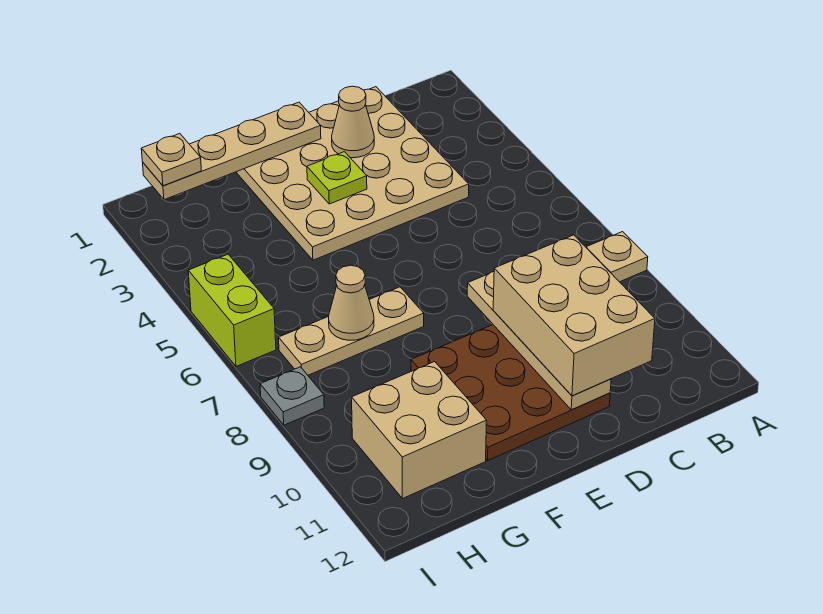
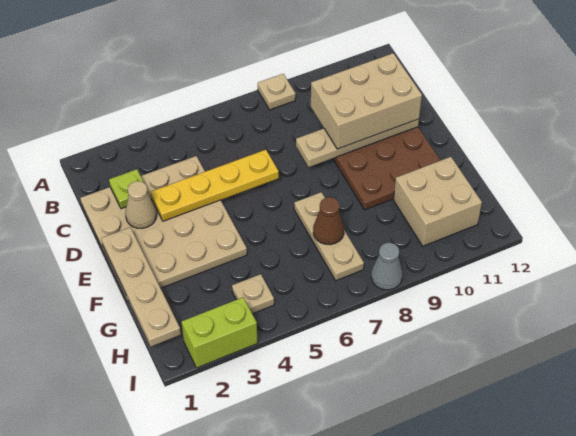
none -> yellow 1x4 plate [151,150,279,221]
lime 1x1 plate [307,152,367,204] -> lime 1x1 plate moved to [109,169,149,209]
tan 1x1 cone [329,265,374,340] -> brown 1x1 cone [313,197,344,245]
tan 1x1 plate [141,134,201,186] -> tan 1x1 plate moved to [232,274,274,314]
lime 1x2 brick [188,254,276,366] -> lime 1x2 brick moved to [181,297,258,368]
grey 1x1 plate [260,367,324,425] -> grey 1x1 cone [371,243,403,290]

